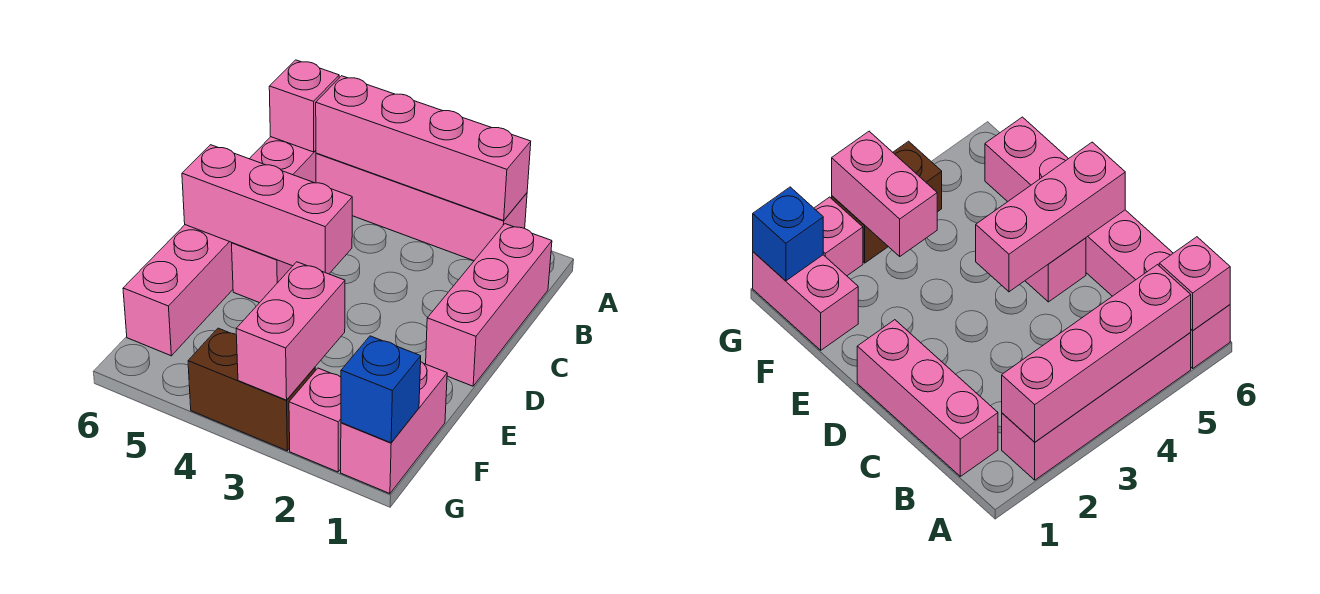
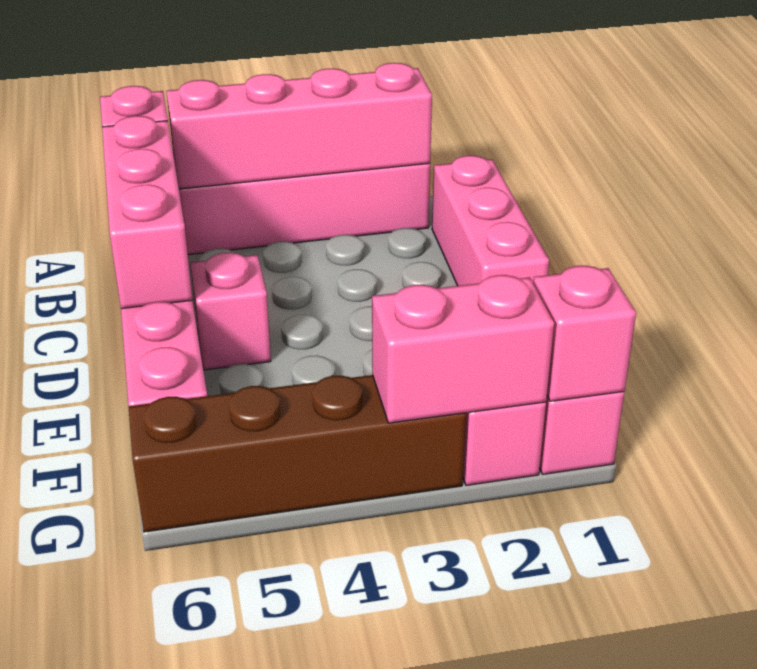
pink 1x3 brick [182,145,352,274] -> pink 1x3 brick turned to [102,116,193,309]
pink 1x2 brick [236,262,345,400] -> pink 1x2 brick turned to [372,275,554,423]
blue 1x1 brick [341,336,421,443] -> pink 1x1 brick [533,266,636,401]
brown 1x2 brick [188,328,315,451] -> brown 1x4 brick [128,375,466,532]

